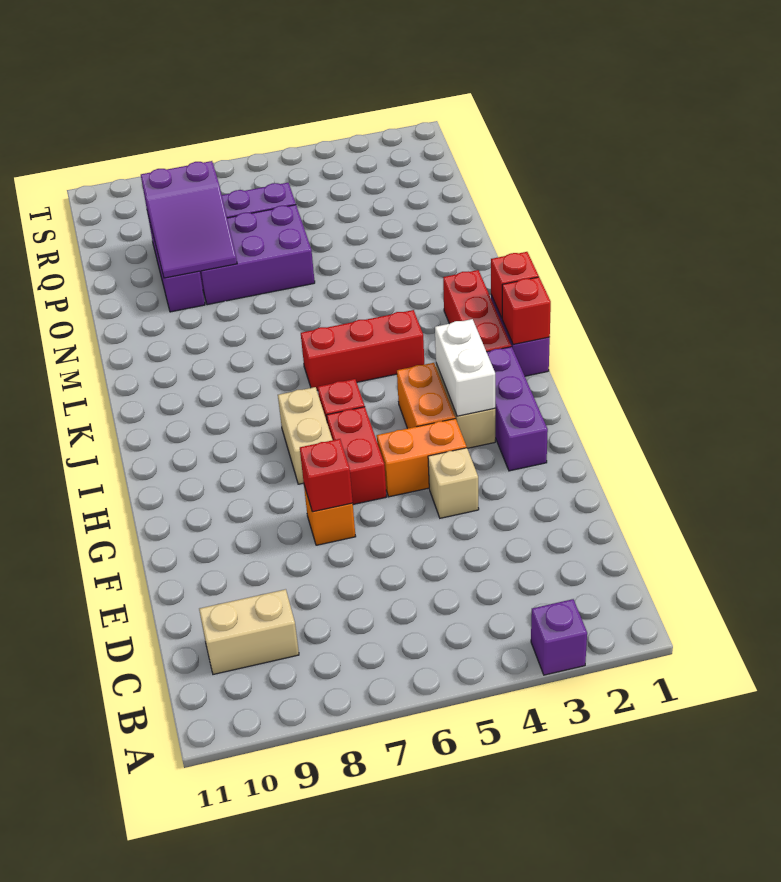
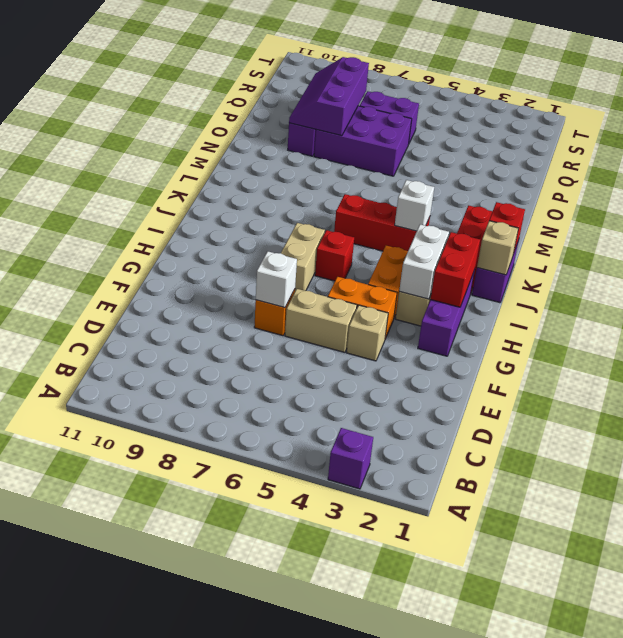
tan 1x2 brick [199,589,299,674] -> tan 1x2 brick moved to [285,289,357,352]
red 1x1 brick [300,439,353,512] -> white 1x1 brick [256,251,297,308]
red 1x2 brick [327,407,387,504] -> red 1x2 brick moved to [430,232,480,307]
red 1x1 brick [502,277,551,344] -> tan 1x1 brick [477,221,518,275]
none -> white 1x1 brick [395,180,434,231]
purple 2x3 slope [141,161,237,278] -> purple 2x3 slope turned to [289,57,369,136]

